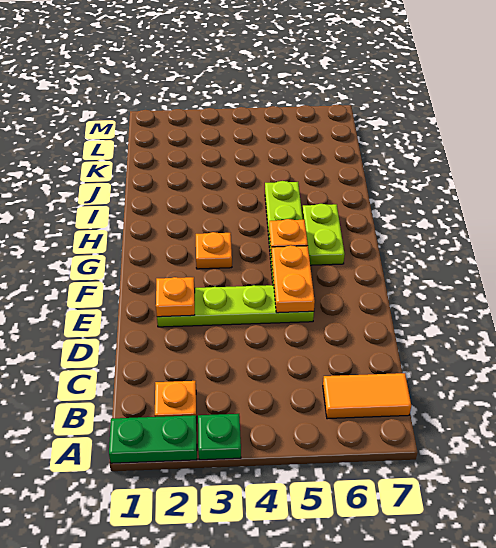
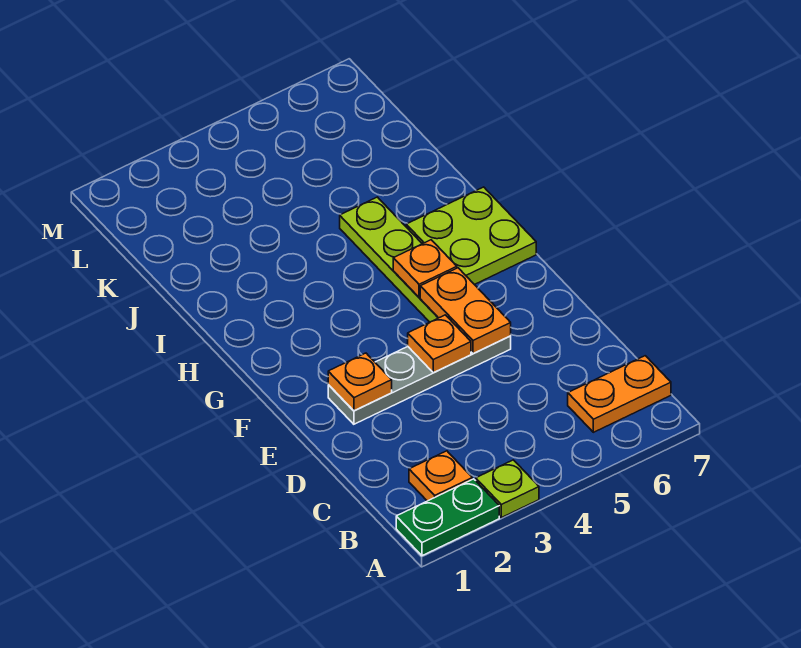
green 1x1 plate [198,414,241,460] -> lime 1x1 plate [476,460,539,518]
orange 1x2 tile [323,373,411,419] -> orange 1x2 plate [568,356,671,432]
lime 1x4 plate [157,285,314,327] -> grey 1x4 plate [328,336,511,424]
orange 1x1 plate [196,232,232,269] -> orange 1x1 plate moved to [408,315,471,373]
lime 1x2 plate [302,204,345,265] -> lime 2x2 plate [406,187,536,285]

